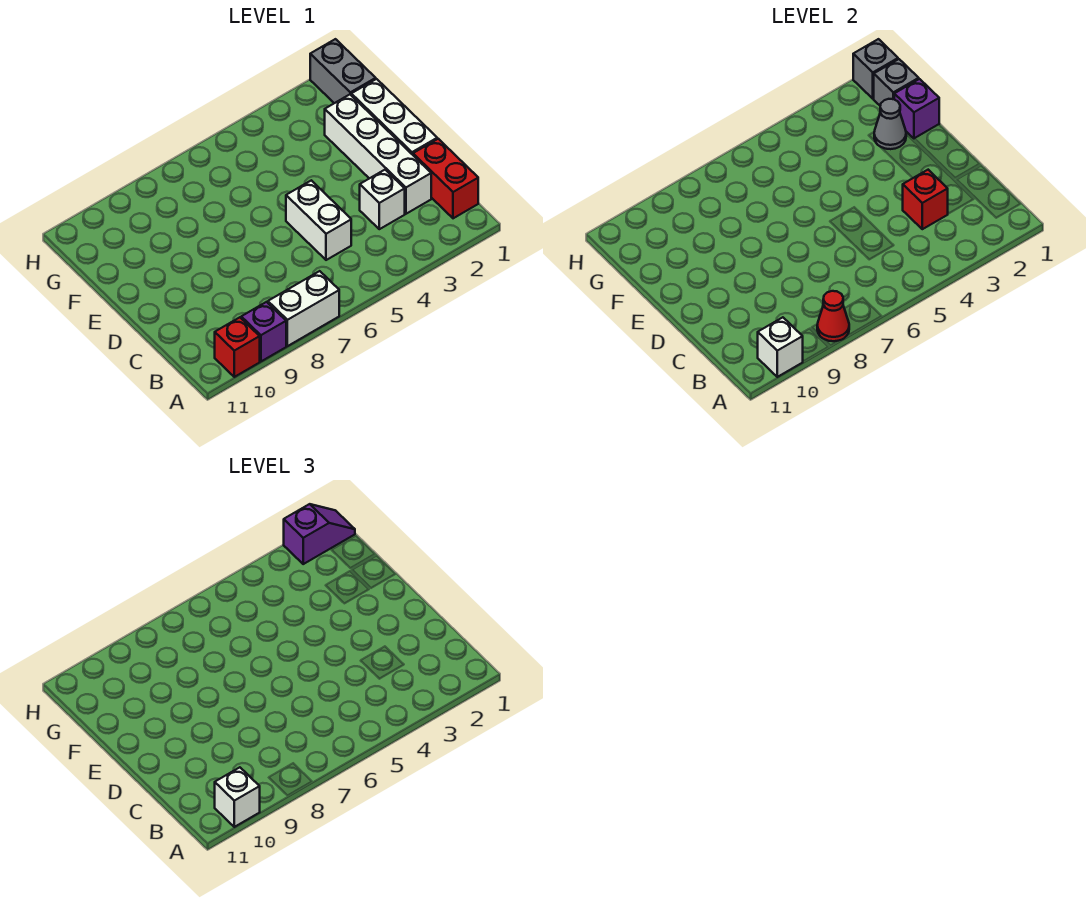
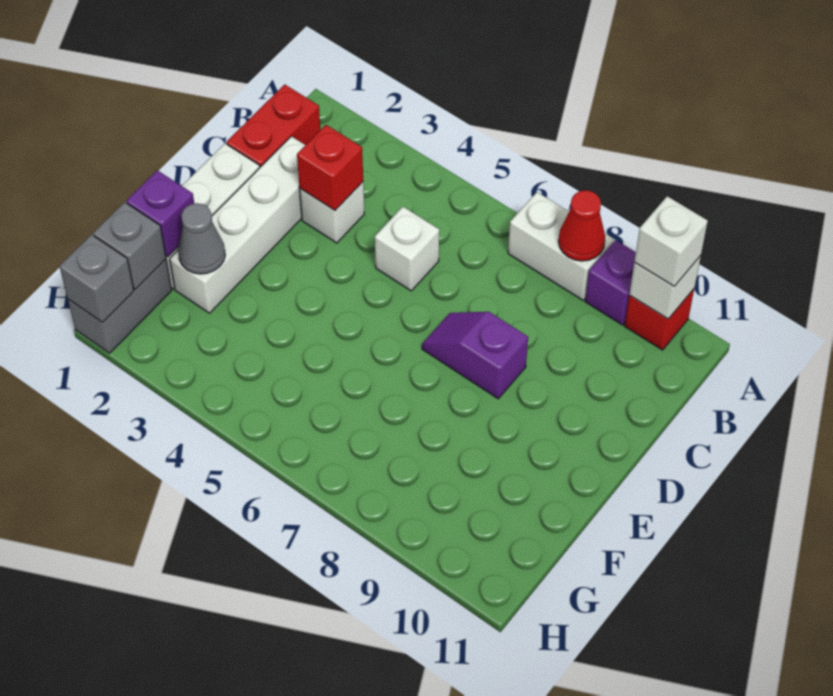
white 1x2 brick [286,180,351,260] -> white 1x1 brick [375,207,439,291]
purple 1x2 slope [284,504,355,564] -> purple 1x2 slope moved to [422,312,528,399]

